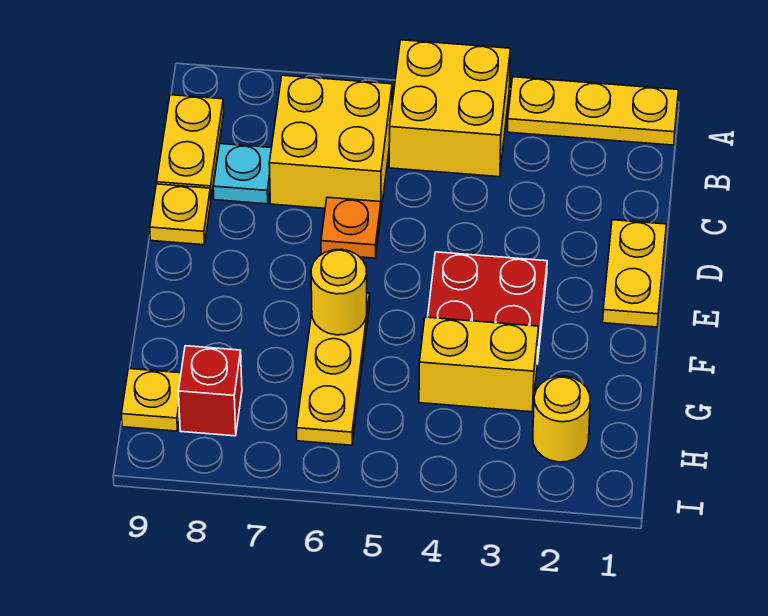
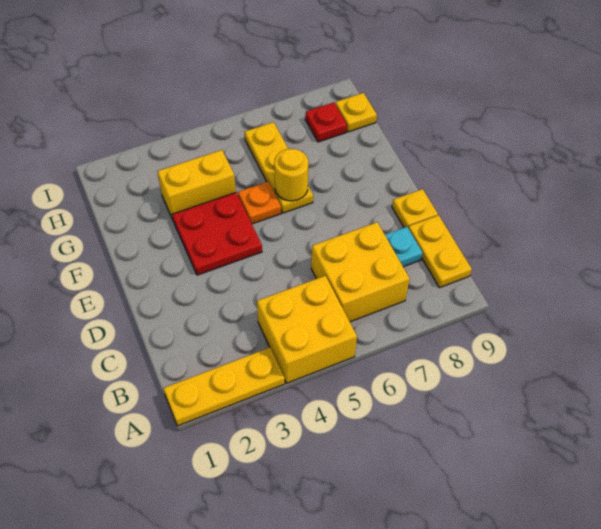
yellow 1x2 plate [603,220,666,327] -> none
orange 1x1 plate [321,197,381,258] -> orange 1x1 plate moved to [238,182,281,224]
yellow 1x1 round brick [533,376,590,462] -> none
red 1x1 brick [178,346,242,436] -> red 1x1 plate [305,102,347,142]

